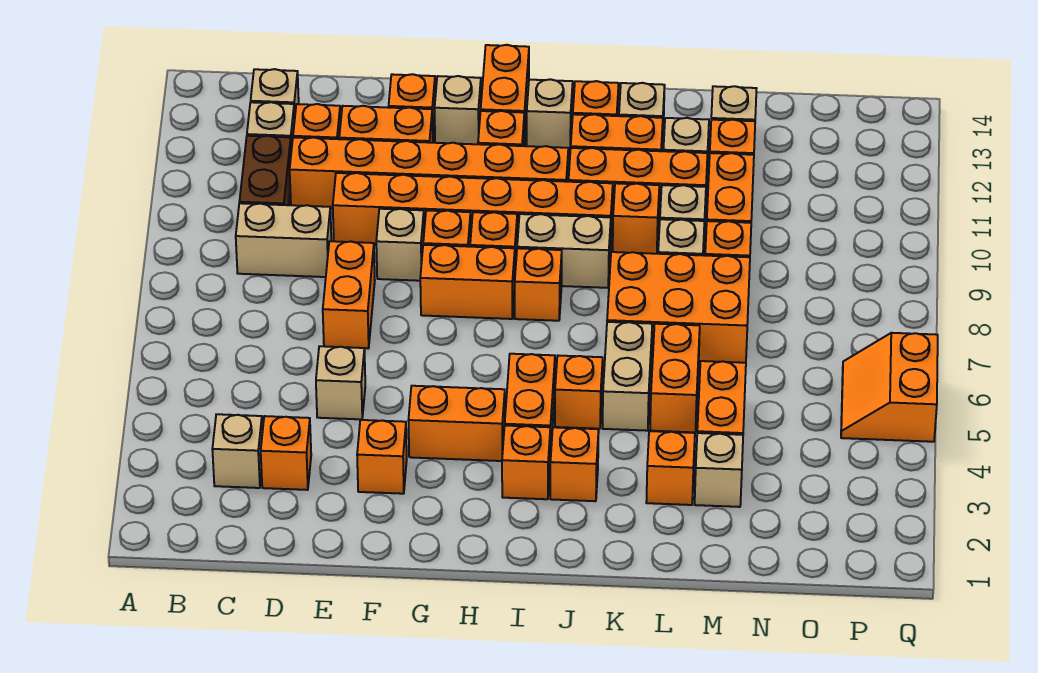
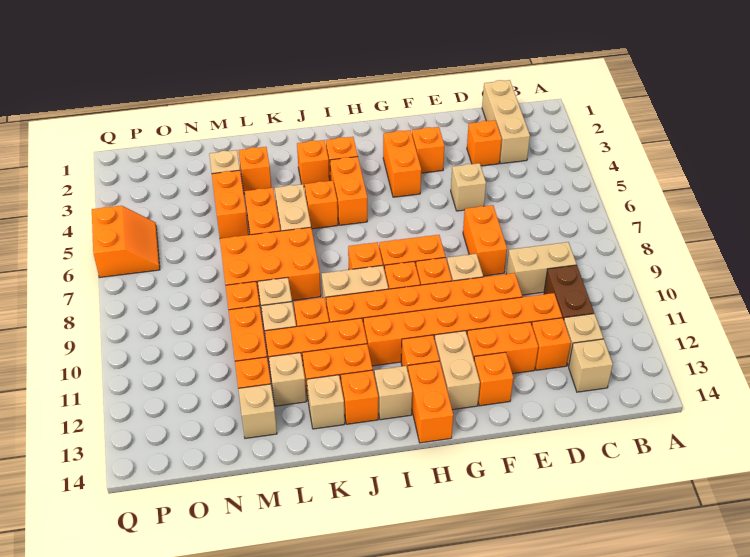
tan 1x1 brick [212,414,263,488] -> tan 1x3 brick [482,80,530,164]
orange 1x2 brick [408,386,505,461] -> orange 1x2 brick turned to [383,130,421,197]
tan 1x1 brick [435,76,481,144] -> tan 1x2 brick [434,331,480,410]

